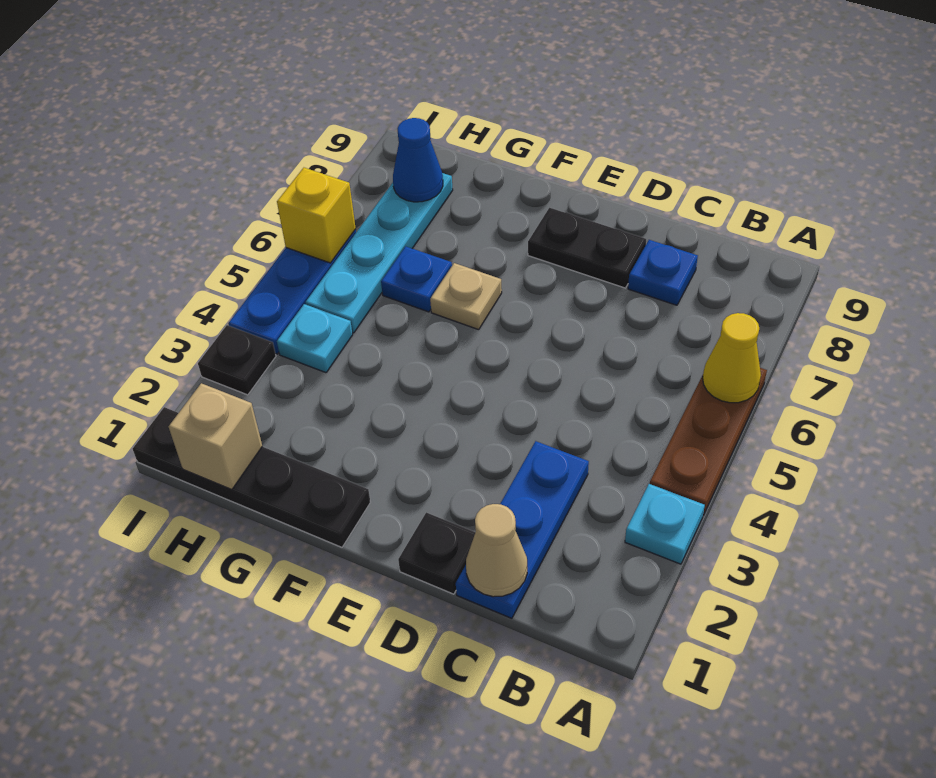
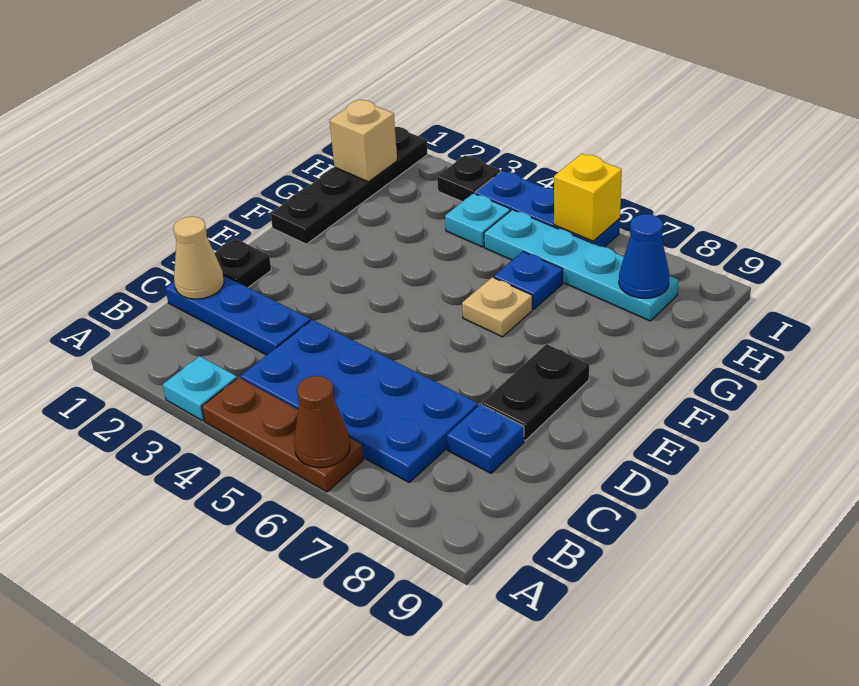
yellow 1x1 cone [703,313,761,403] -> brown 1x1 cone [294,376,350,468]
none -> blue 2x4 plate [241,320,478,482]

